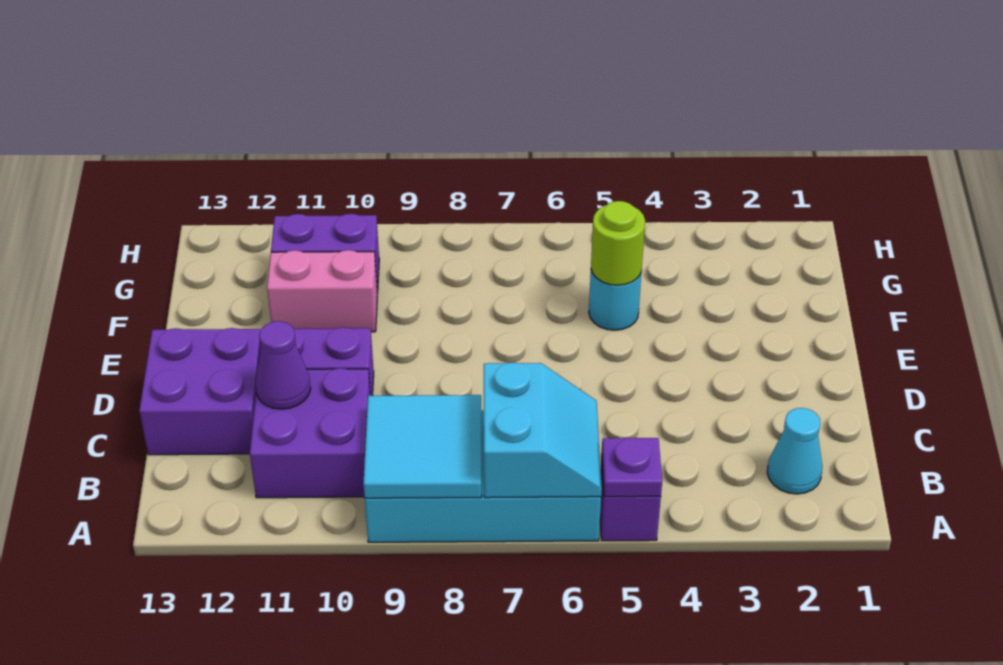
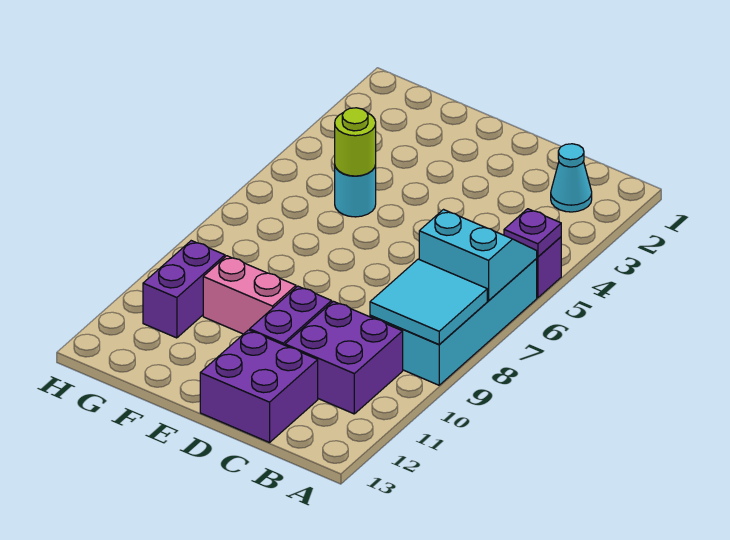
purple 1x1 cone [255,321,311,409] -> none
pink 1x2 brick [267,250,377,332] -> pink 1x2 brick turned to [203,256,296,334]

